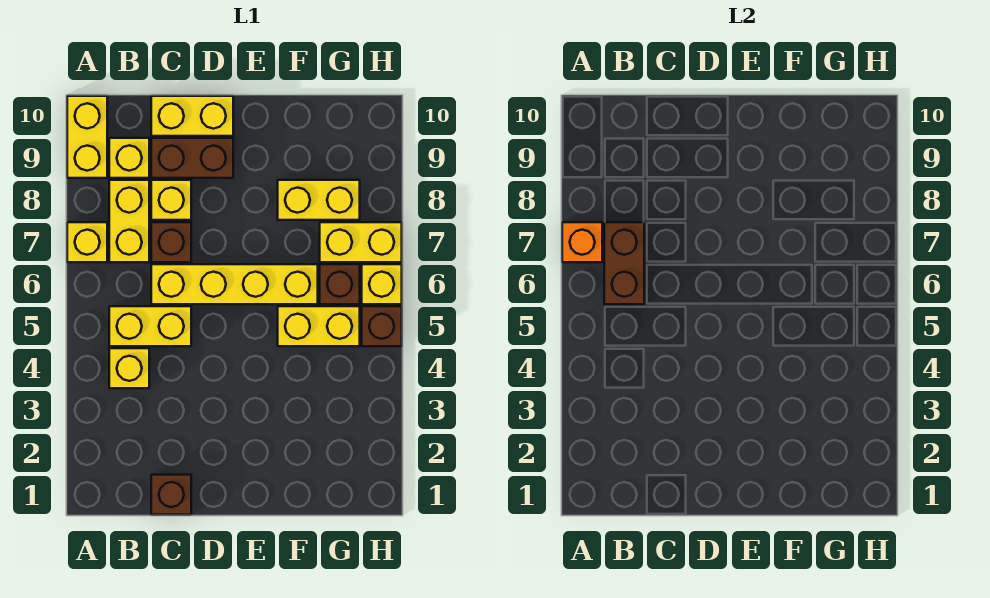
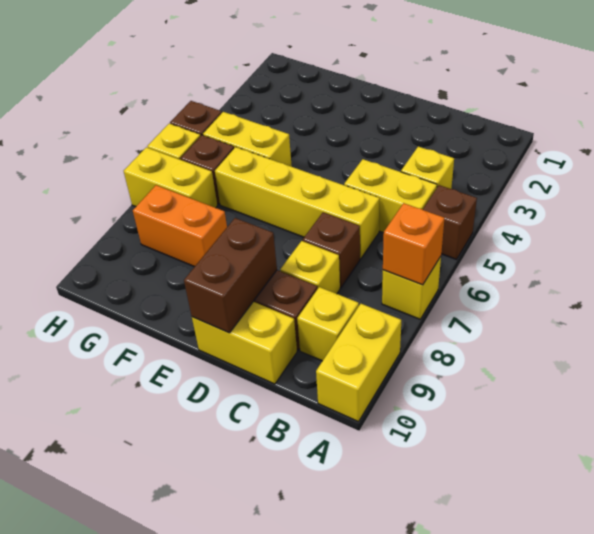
brown 1x2 brick [604,222,644,304] -> brown 1x2 brick moved to [184,218,277,333]
yellow 1x2 brick [109,180,149,262] -> none
brown 1x1 brick [151,475,191,515] -> brown 1x1 brick moved to [423,185,477,259]
yellow 1x2 brick [278,180,360,220] -> orange 1x2 brick [133,185,227,267]

